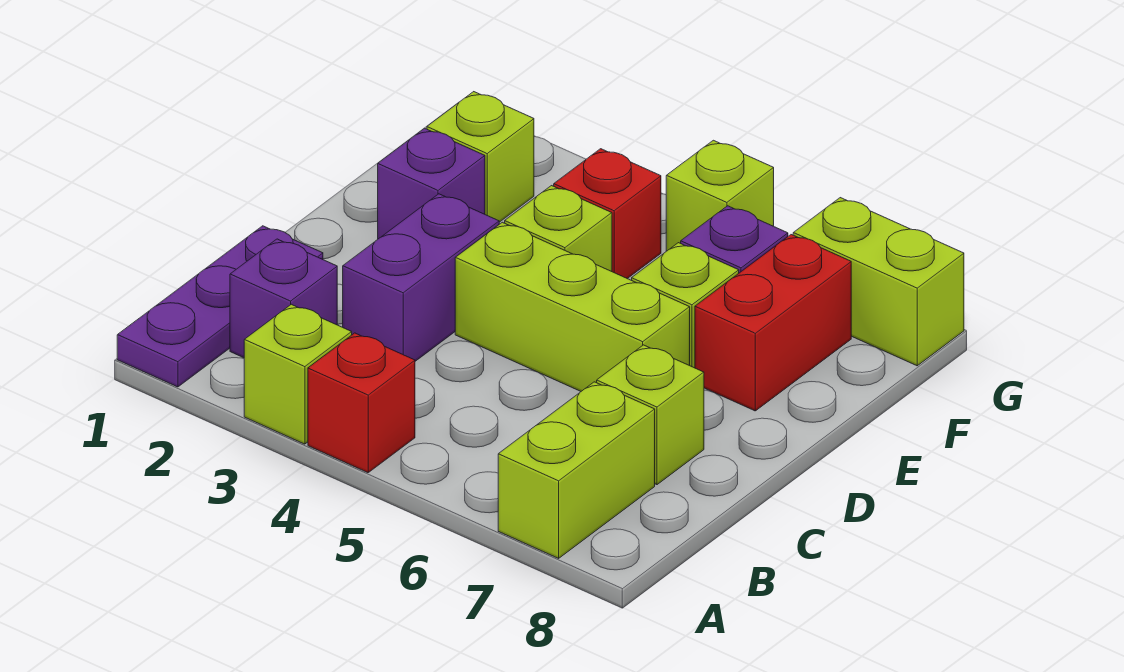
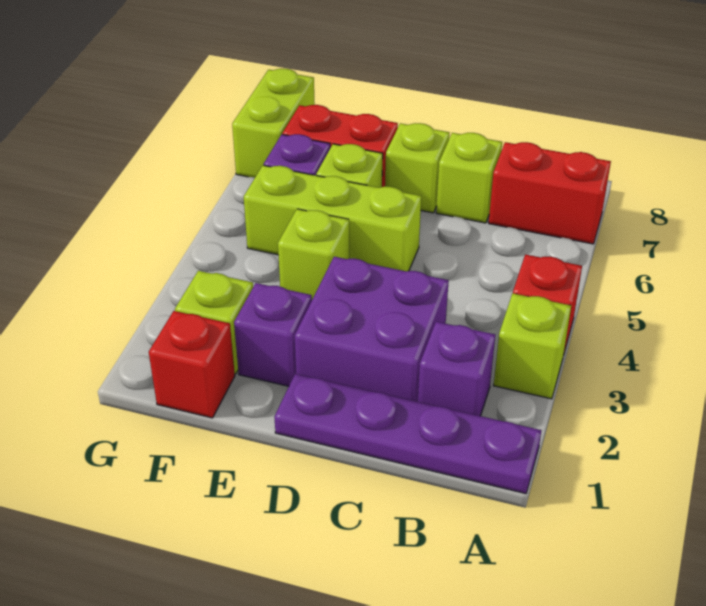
purple 1x3 plate [117,226,323,387] -> purple 1x4 plate [274,374,541,494]
lime 1x2 brick [498,382,655,558] -> red 1x2 brick [489,142,611,244]
purple 1x2 brick [343,194,499,361] -> purple 2x2 brick [295,257,449,402]
lime 1x3 brick [455,222,690,391] -> lime 1x3 brick turned to [244,165,421,271]
red 1x1 brick [554,149,661,279] -> red 1x1 brick moved to [149,311,235,418]
lime 1x1 brick [666,140,774,251] -> lime 1x1 brick moved to [385,123,449,213]

